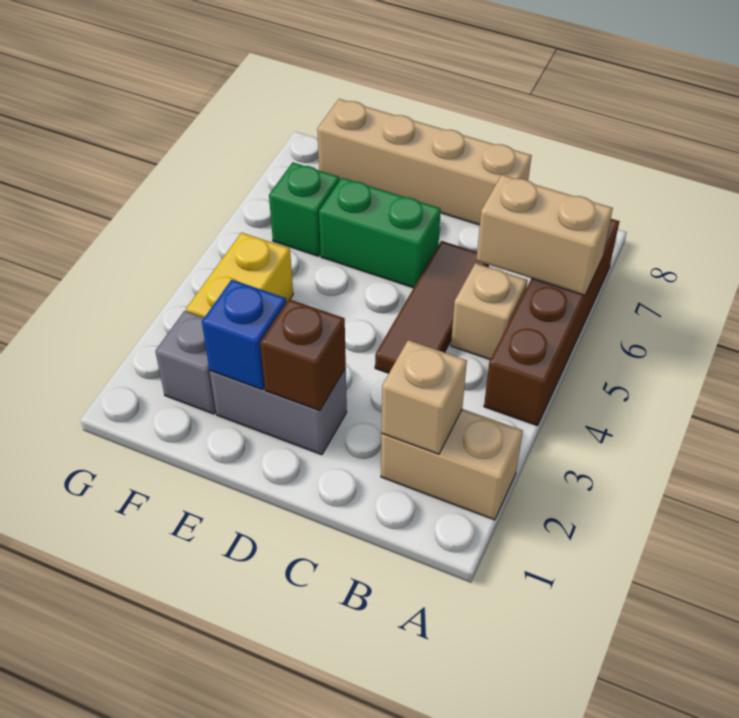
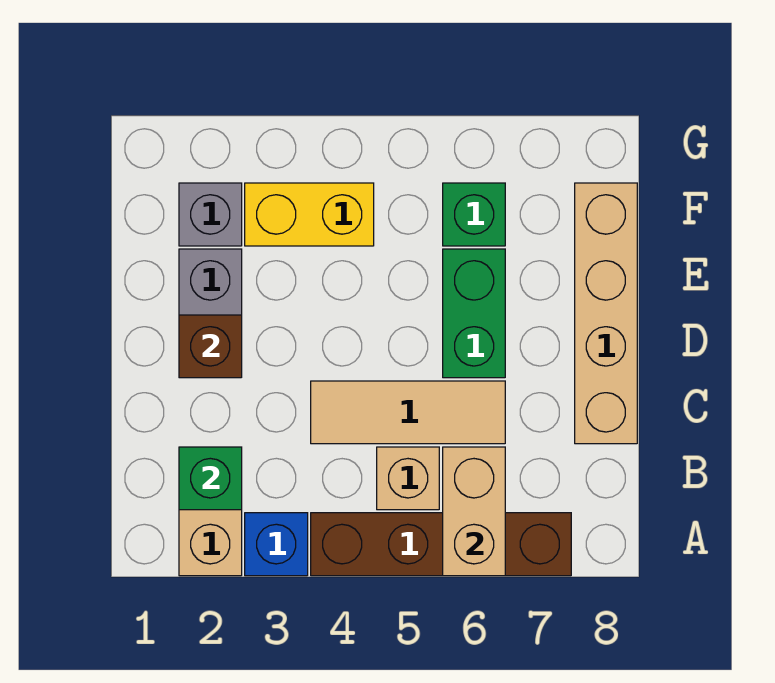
tan 1x1 brick [381,340,467,454] -> green 1x1 brick [179,447,242,510]
brown 1x3 tile [375,241,489,373] -> tan 1x3 tile [311,381,505,444]
blue 1x1 brick [202,280,286,390] -> blue 1x1 brick moved to [245,513,308,576]

